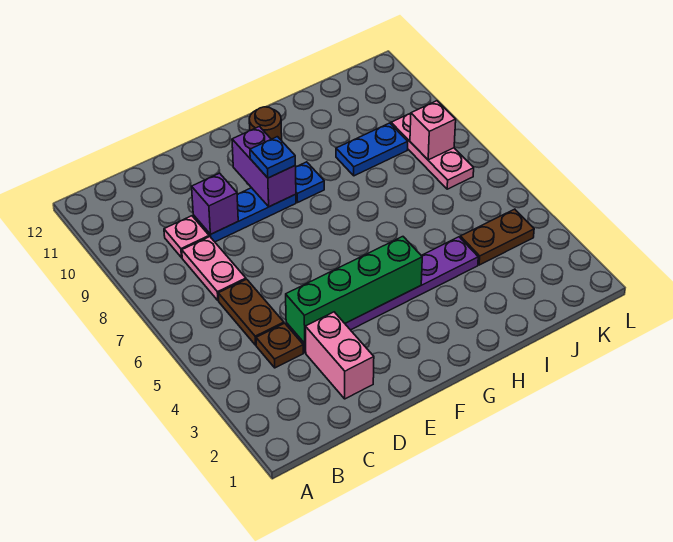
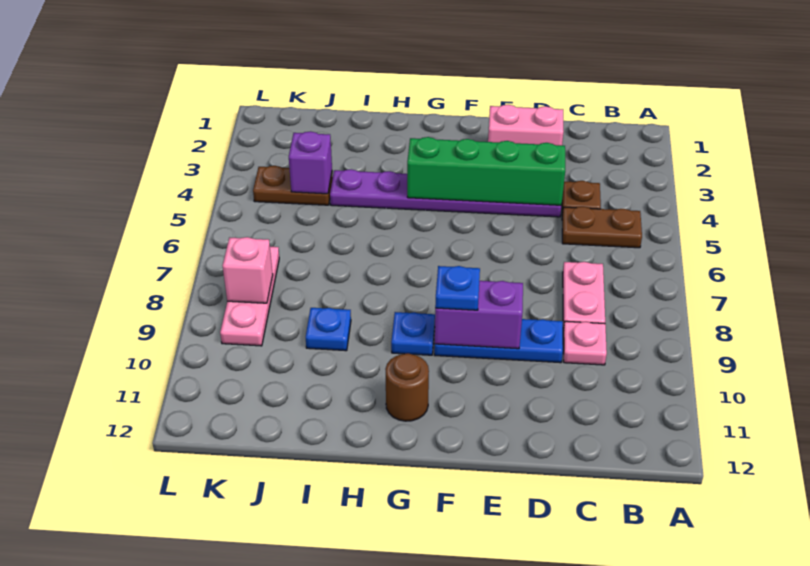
brown 1x2 plate [218,279,284,345] -> brown 1x2 plate turned to [562,207,642,248]
pink 1x2 brick [305,312,374,399] -> pink 1x2 brick turned to [488,105,564,145]
purple 1x1 brick [192,173,238,234] -> purple 1x1 brick moved to [289,131,332,194]
purple 1x2 brick [232,127,296,207] -> purple 1x2 brick turned to [435,281,523,349]
blue 1x2 plate [336,123,408,176] -> blue 1x1 plate [306,308,351,351]

